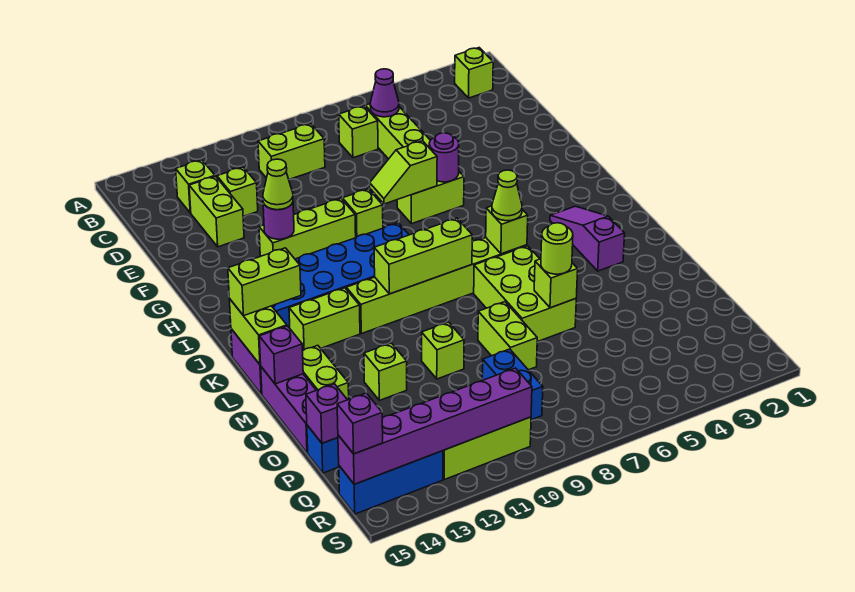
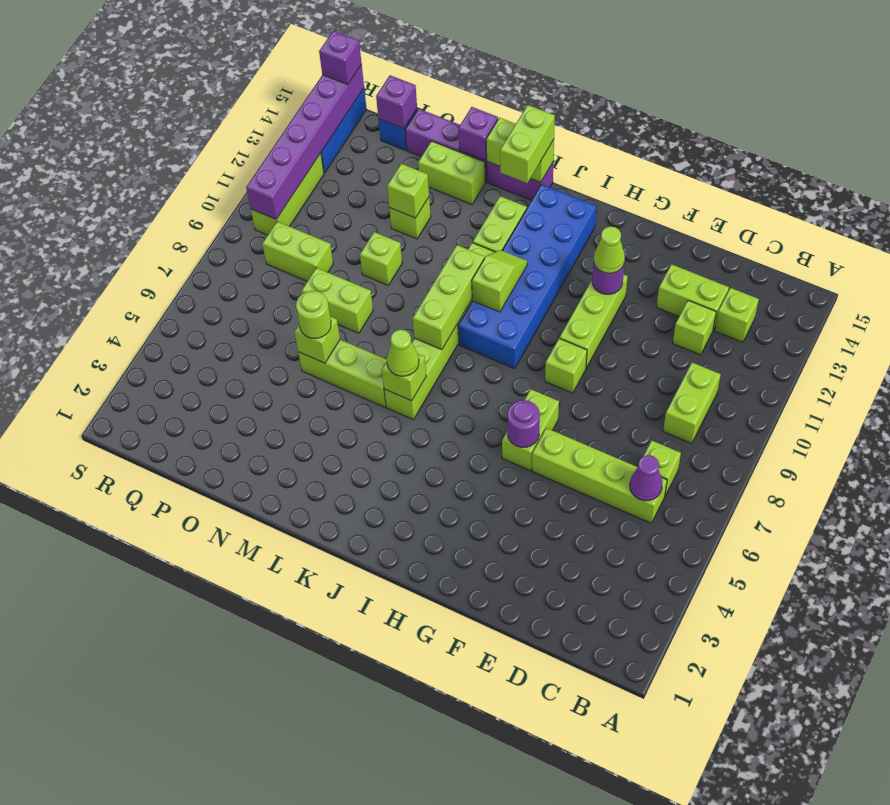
lime 1x1 brick [455,48,493,98] -> lime 1x1 brick moved to [387,164,429,218]
lime 1x2 slope [370,141,437,204] -> lime 1x2 slope moved to [472,250,527,312]
purple 1x3 slope [550,206,625,271] -> none
lime 2x3 brick [474,246,576,342] -> lime 1x3 brick [298,340,387,407]
blue 1x2 brick [482,349,543,420] -> lime 1x2 brick [262,222,333,281]

